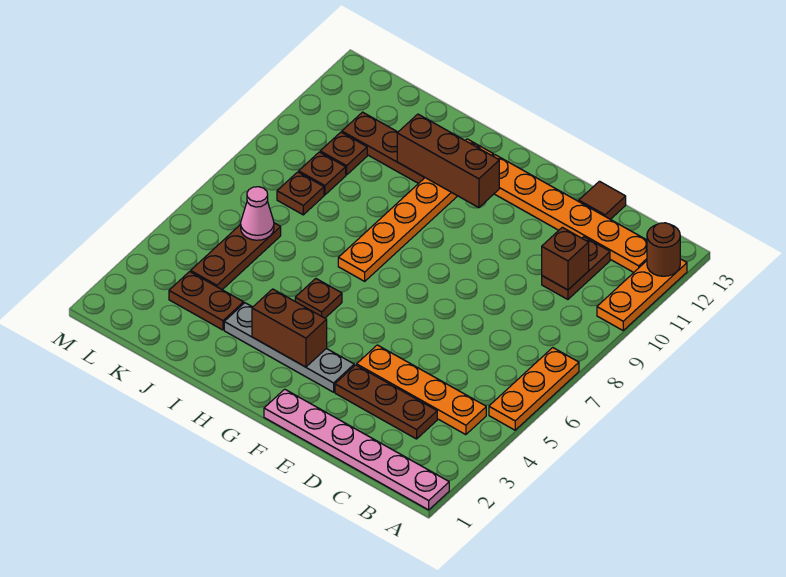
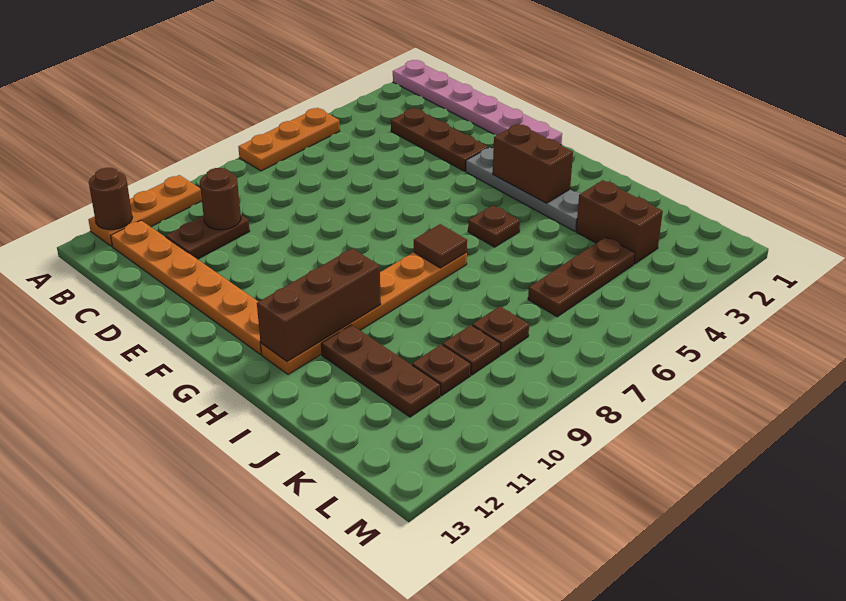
orange 1x4 plate [357,345,486,435] -> none
brown 1x1 brick [542,227,589,290] -> brown 1x1 round brick [200,168,241,230]
brown 1x1 tile [579,181,626,219] -> brown 1x1 tile moved to [414,224,467,268]
brown 1x3 brick [397,114,499,208] -> brown 1x3 brick turned to [257,248,381,362]
brown 1x2 plate [169,272,244,330] -> brown 1x2 brick [576,180,663,264]
pink 1x1 cone [241,187,274,240] -> none

